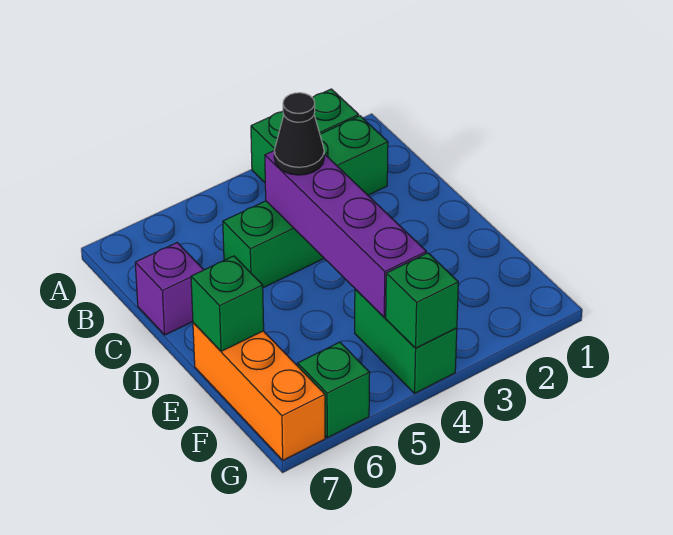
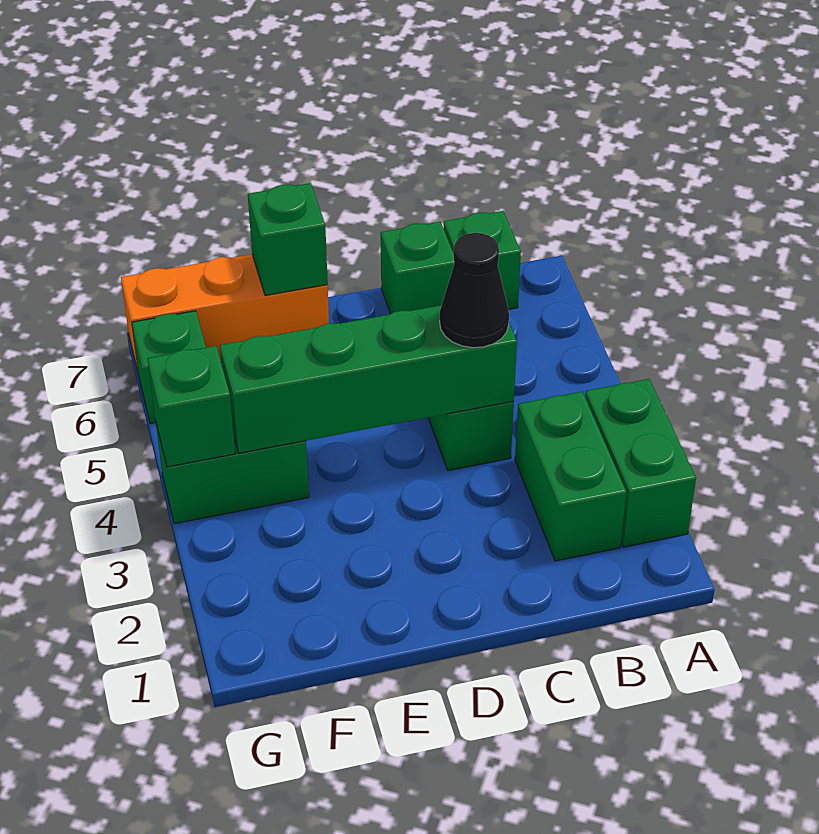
none -> green 1x1 brick [444,211,521,309]
purple 1x4 brick [265,151,426,317] -> green 1x4 brick [220,305,517,453]
purple 1x1 brick [135,243,204,335] -> green 1x1 brick [381,222,454,314]

